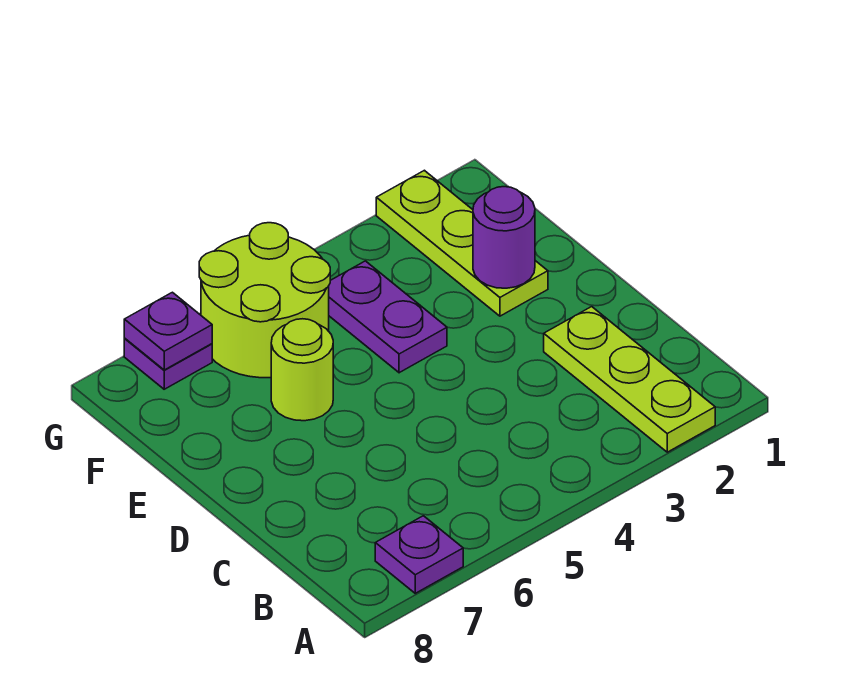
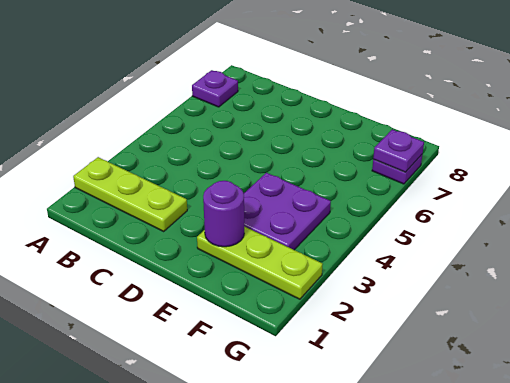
purple 1x2 plate [329,261,447,373] -> purple 2x2 plate [244,173,331,250]
lime 1x1 round brick [271,319,333,421] -> none
lime 2x2 round brick [199,223,330,378] -> none

